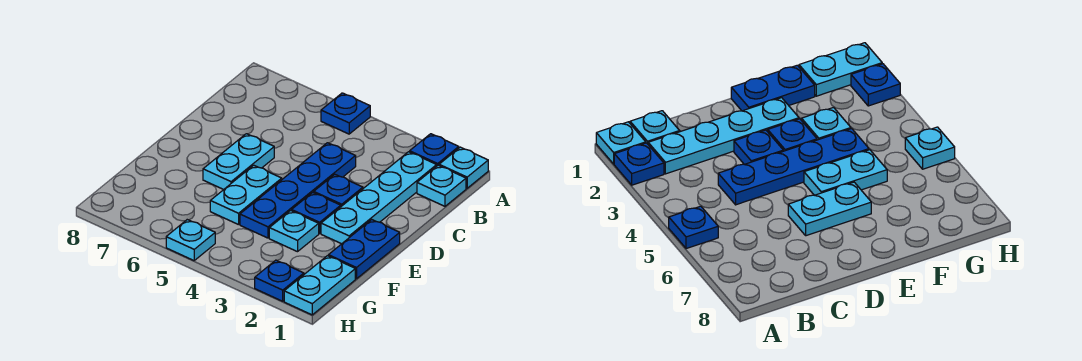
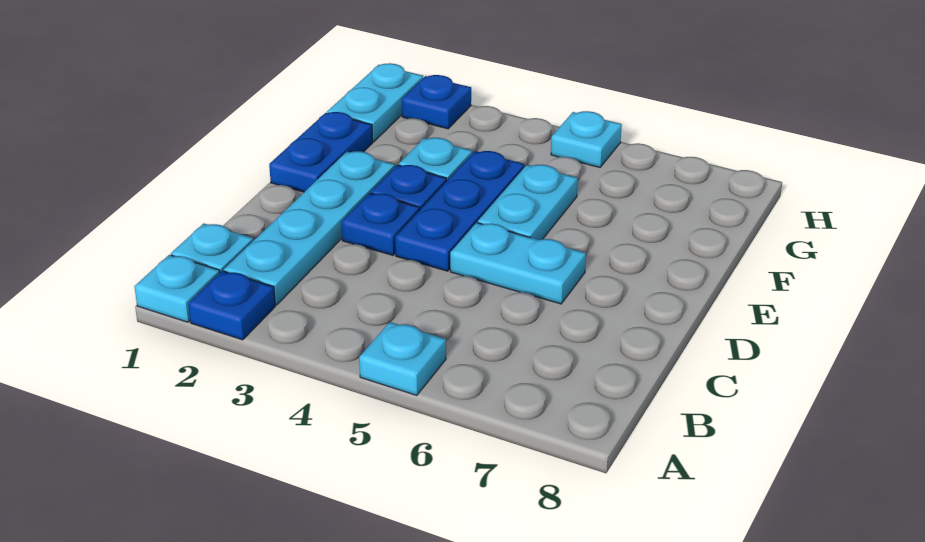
blue 1x1 plate [321,93,370,134] -> cyan 1x1 plate [359,322,446,395]
blue 1x4 plate [240,143,356,238] -> blue 1x3 plate [395,151,524,271]
cyan 1x2 plate [203,134,274,190] -> cyan 1x2 plate turned to [450,223,586,304]

